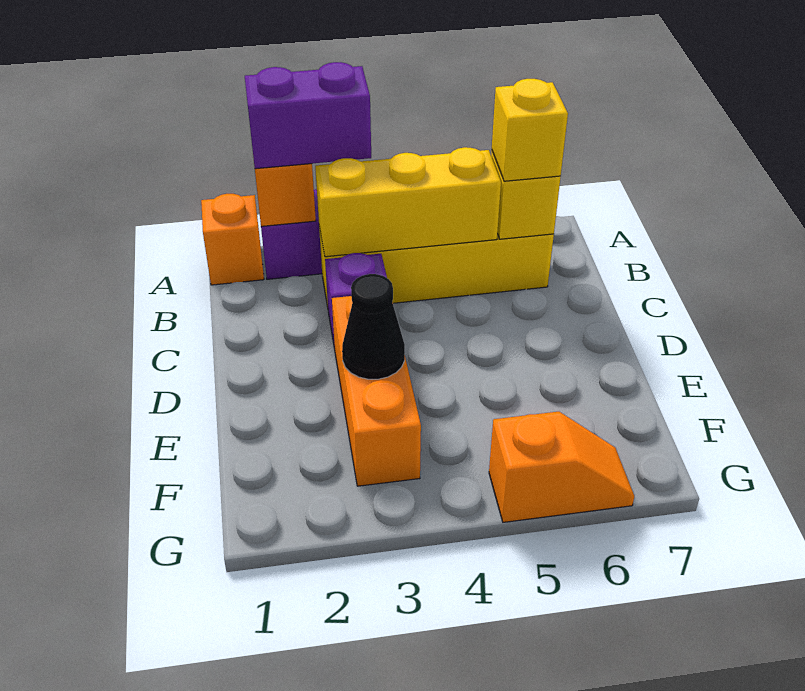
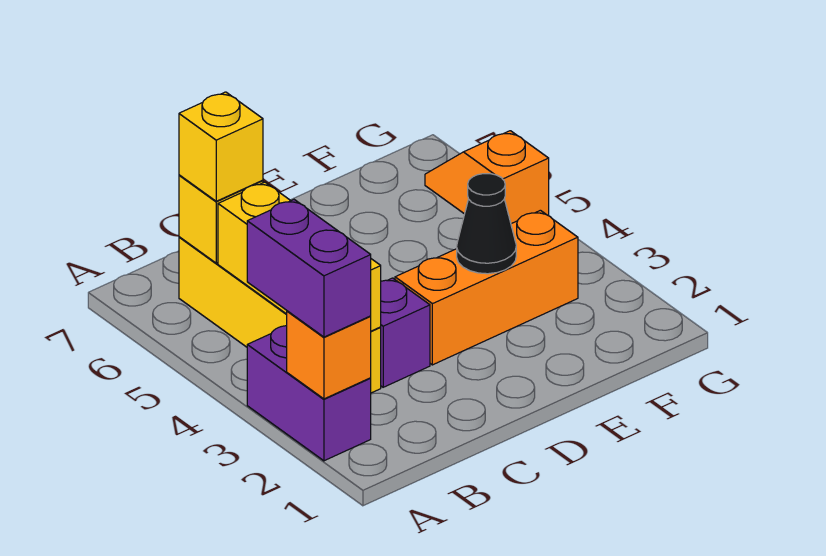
orange 1x1 brick [201,194,264,285] -> none

